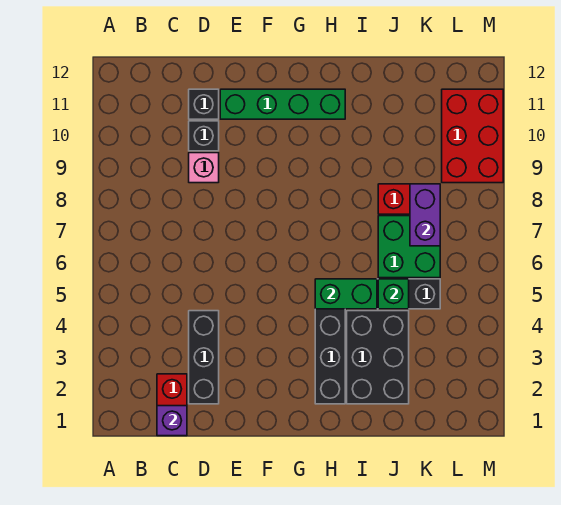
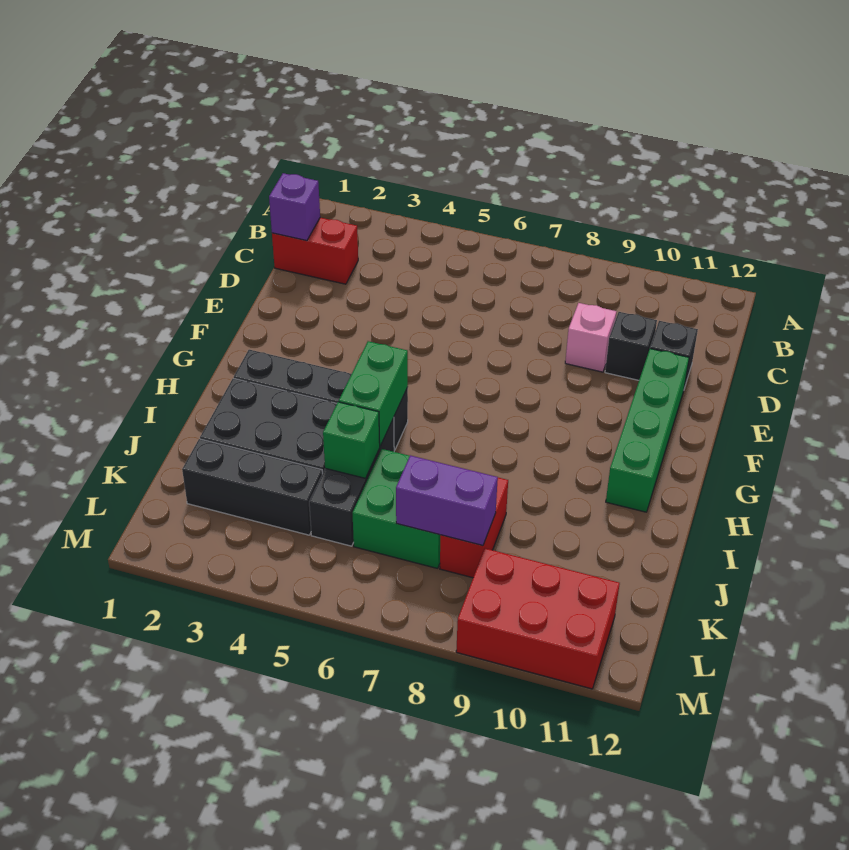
black 1x3 brick [189,311,219,404] -> black 1x3 brick moved to [182,439,322,535]

